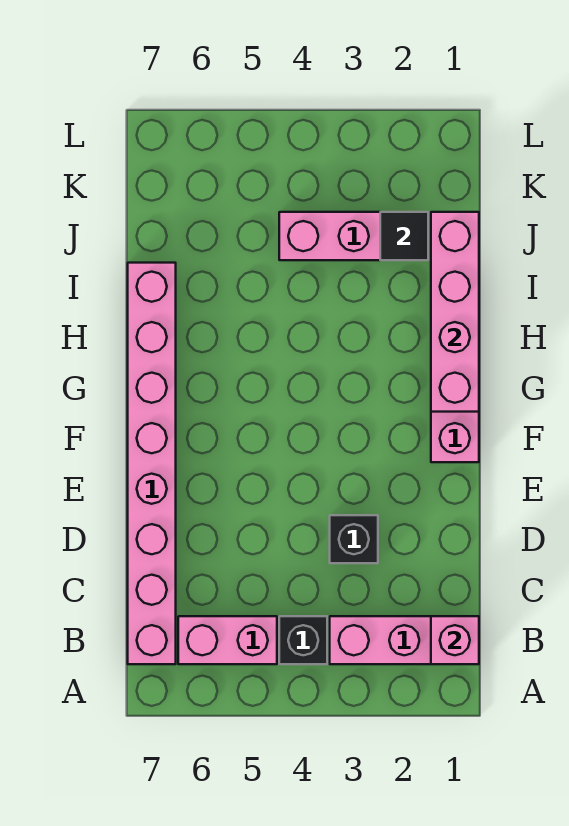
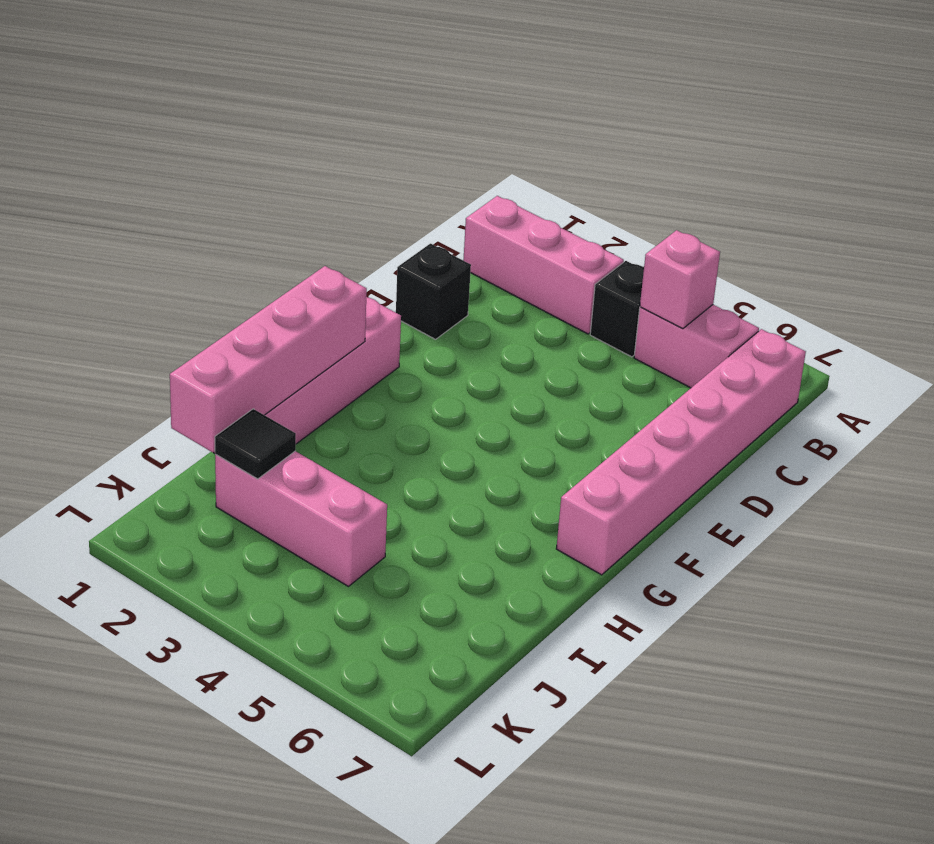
pink 1x1 brick [431,616,479,664] -> pink 1x1 brick moved to [640,230,720,329]
pink 1x8 brick [128,263,176,664] -> pink 1x6 brick [556,329,806,575]
black 1x1 brick [330,515,378,563] -> black 1x1 brick moved to [396,244,471,339]

